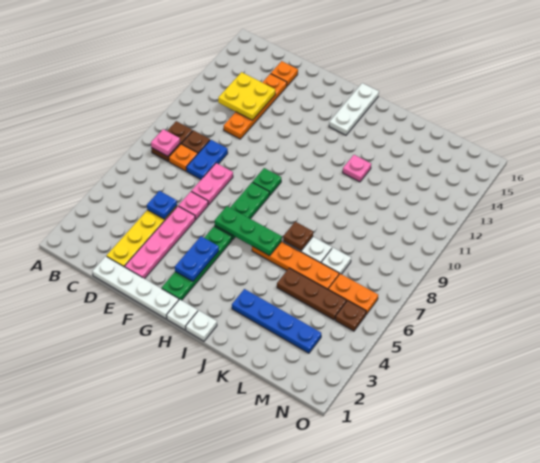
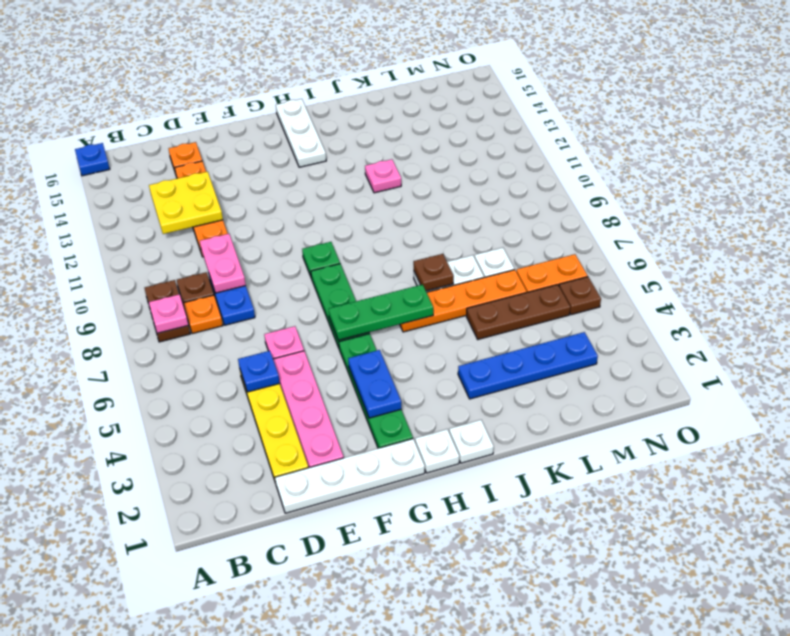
none -> blue 1x1 plate [75,143,110,176]
pink 1x2 plate [191,163,233,205] -> pink 1x2 plate moved to [200,234,246,293]

